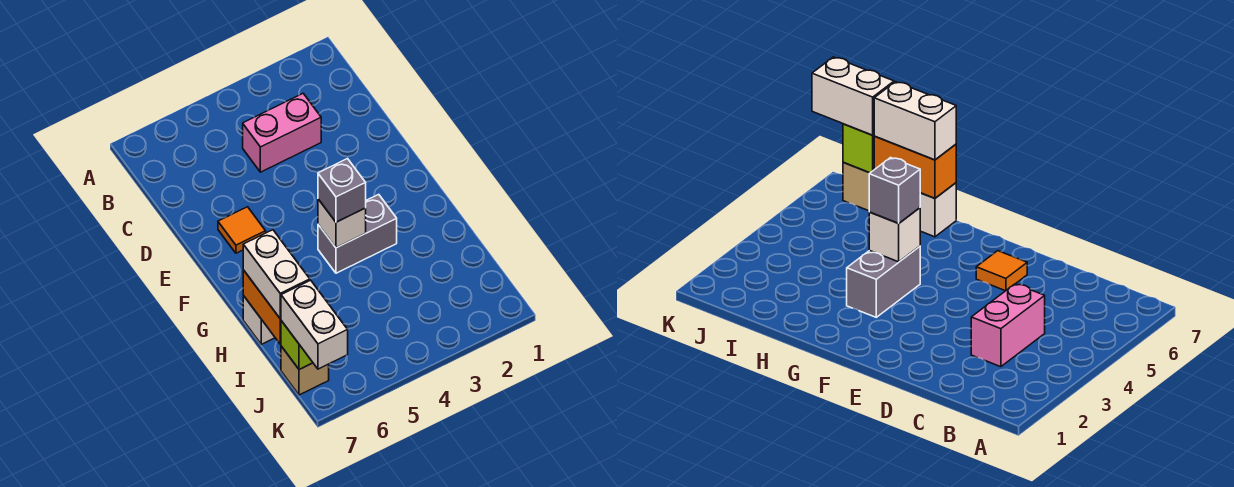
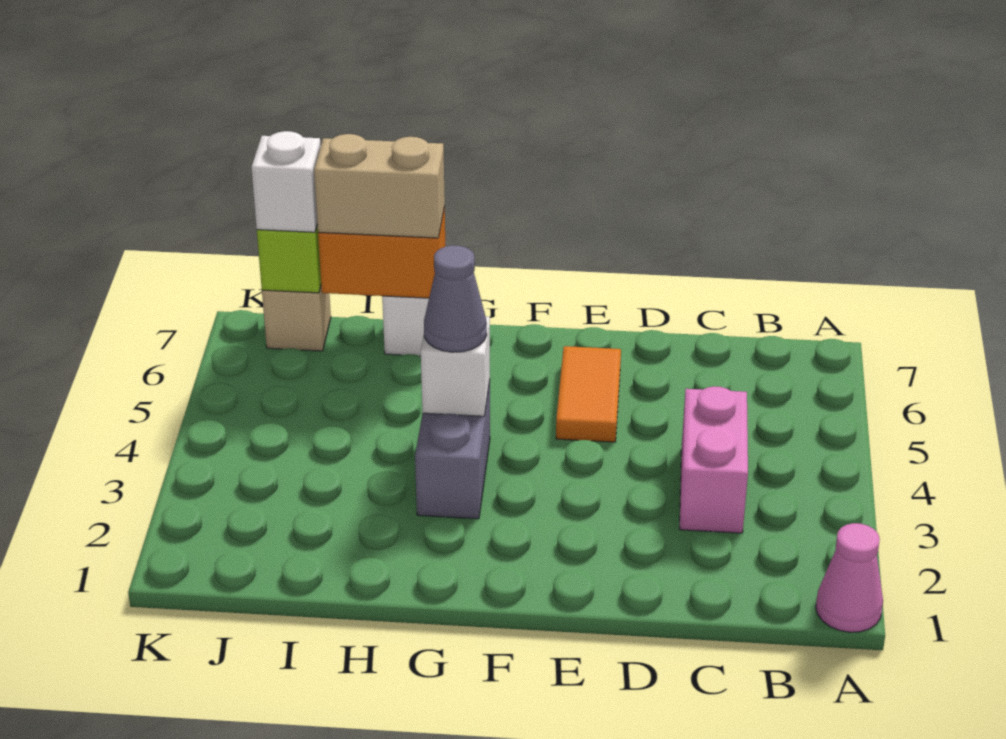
none -> pink 1x1 cone [816,523,883,632]
orange 1x1 tile [218,207,266,253] -> orange 1x2 tile [556,346,621,442]
grey 1x1 brick [318,159,366,222] -> grey 1x1 cone [424,245,487,352]
white 1x2 brick [243,230,310,319] -> tan 1x2 brick [314,134,445,238]
white 1x2 brick [281,280,348,369] -> white 1x1 brick [251,131,321,232]

